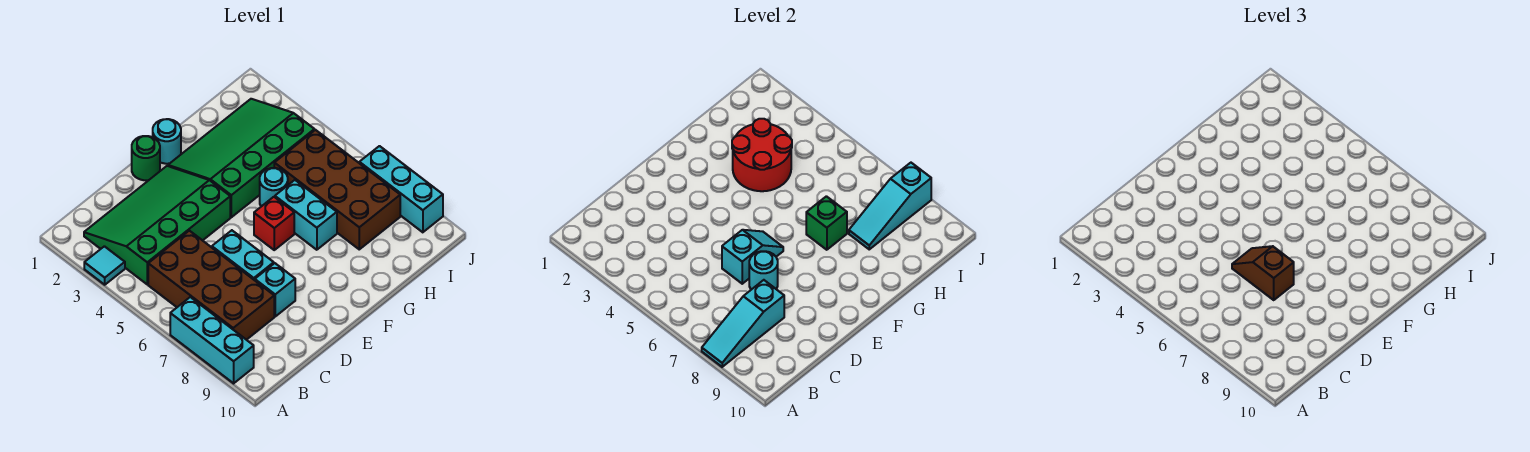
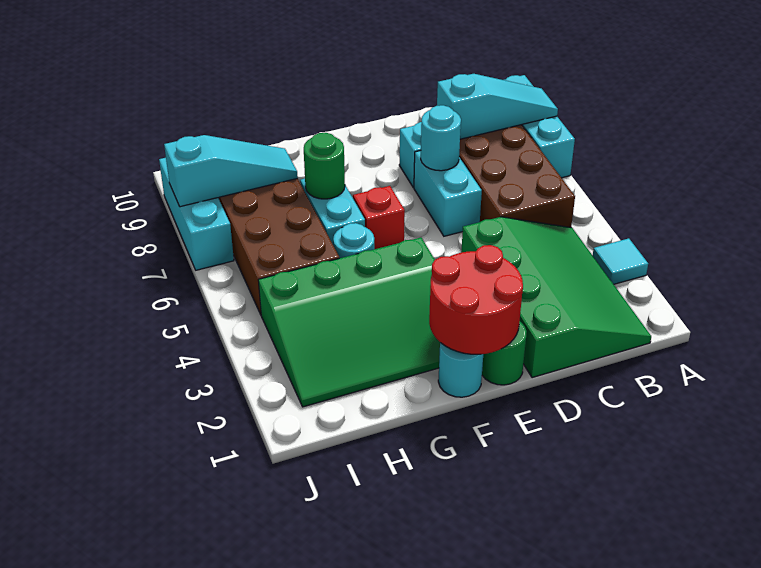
green 3x4 slope [84,166,230,284] -> green 3x4 slope turned to [461,217,651,378]
cyan 1x2 slope [722,230,783,284] -> none
brown 1x2 slope [1232,246,1294,300] -> none
red 2x2 round brick [732,119,792,191] -> red 2x2 round brick moved to [429,245,523,354]
green 1x1 brick [806,196,847,250] -> green 1x1 round brick [304,133,345,199]

